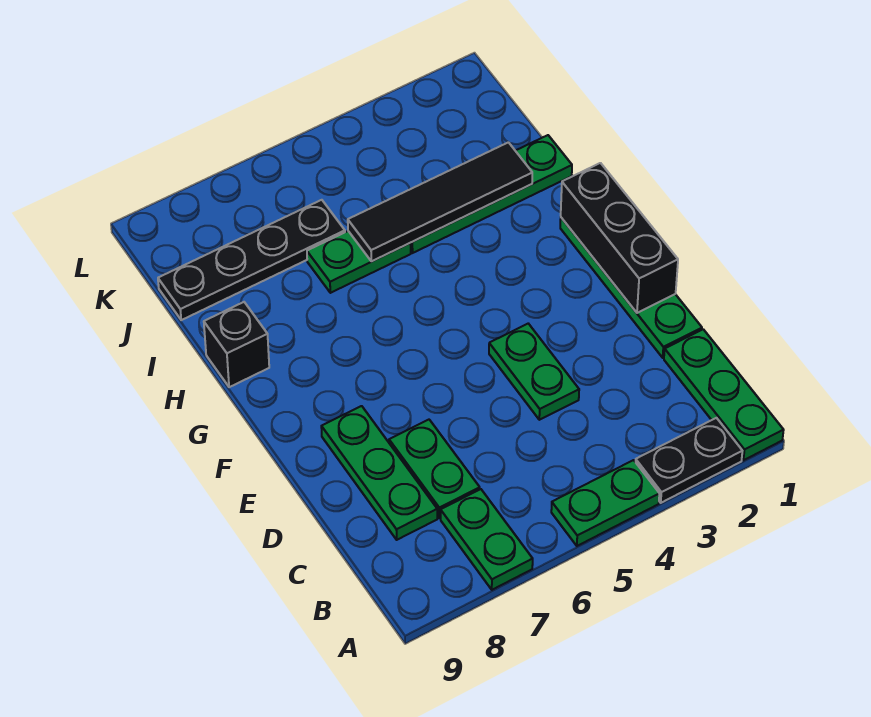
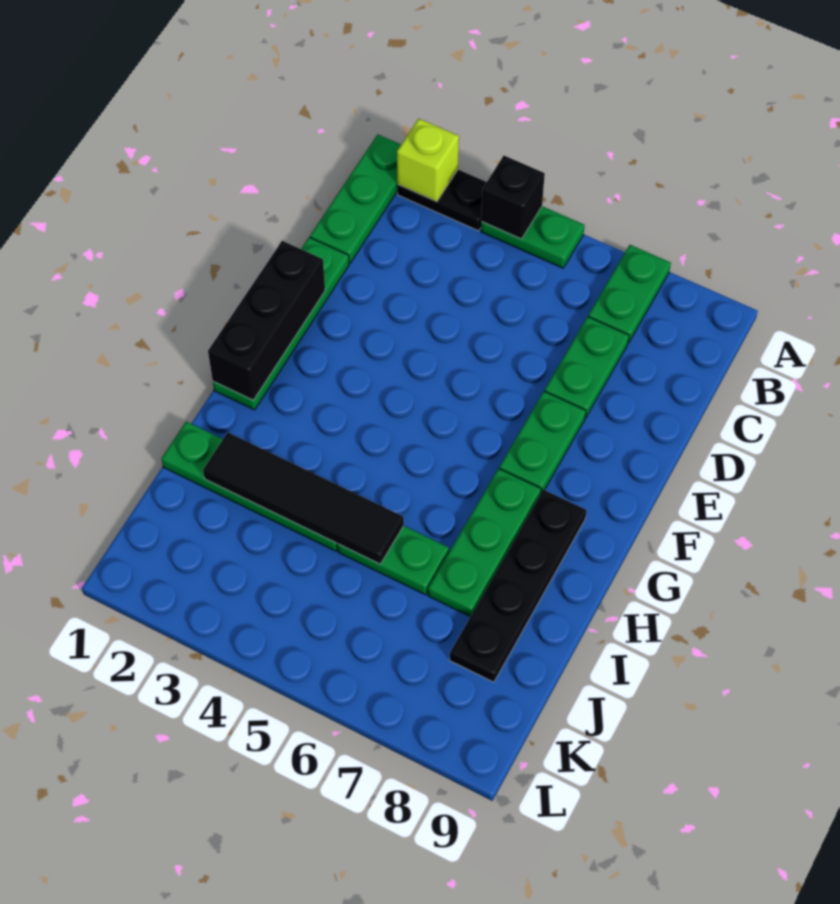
none -> lime 1x1 brick [397,119,459,202]
green 1x3 plate [321,406,437,540] -> green 1x3 plate moved to [428,469,541,617]
green 1x2 plate [489,324,579,420] -> green 1x2 plate moved to [499,391,586,493]
black 1x1 brick [204,302,269,387] -> black 1x1 brick moved to [481,156,545,239]
black 1x4 plate [158,200,345,320] -> black 1x4 plate turned to [450,490,587,682]

